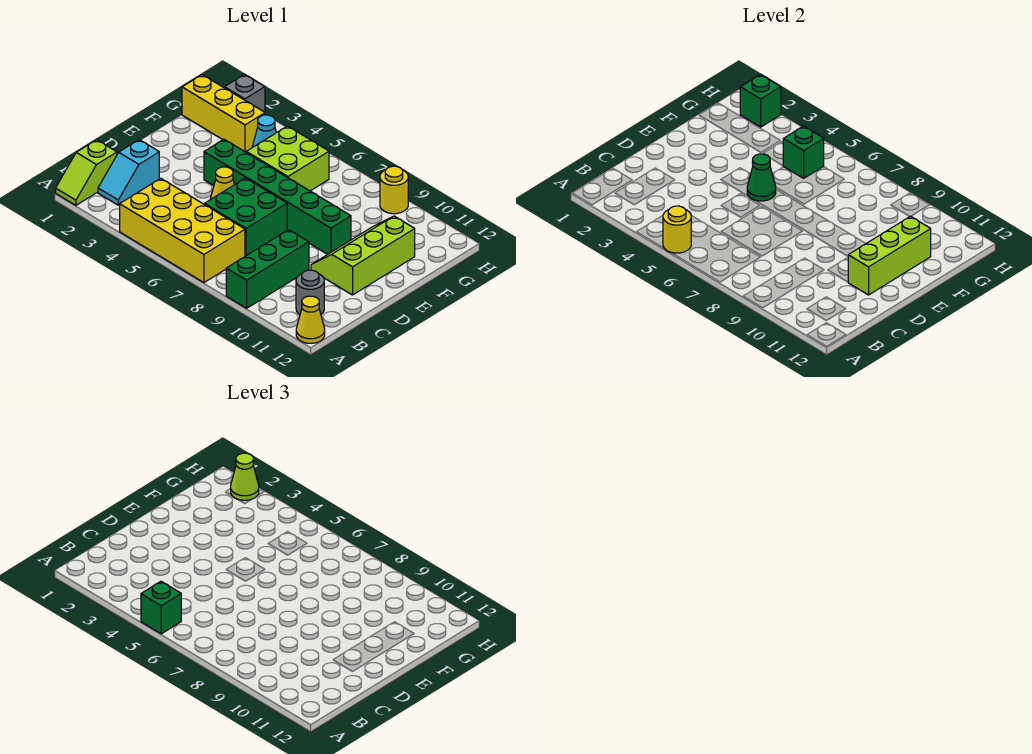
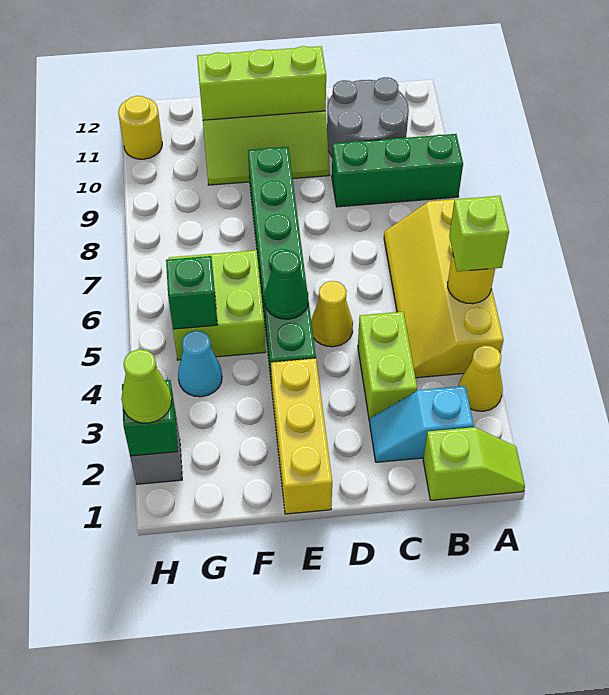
yellow 2x4 brick [120,178,245,283] -> yellow 2x4 slope [384,198,504,378]
green 1x1 brick [141,581,181,634] -> lime 1x1 brick [449,196,509,272]
yellow 1x1 cone [296,296,325,343] -> yellow 1x1 cone moved to [459,345,503,411]
cyan 1x2 slope [98,140,159,205] -> cyan 1x2 slope turned to [370,386,473,462]
grey 1x1 round brick [296,270,324,315] -> grey 2x2 round brick [327,77,409,156]
none -> lime 1x2 brick [358,312,417,421]
green 2x2 brick [204,178,287,256] -> none
yellow 1x3 brick [182,75,265,152] -> yellow 1x3 brick moved to [271,358,332,514]
yellow 1x1 round brick [380,166,408,214] -> yellow 1x1 round brick moved to [118,96,162,159]

